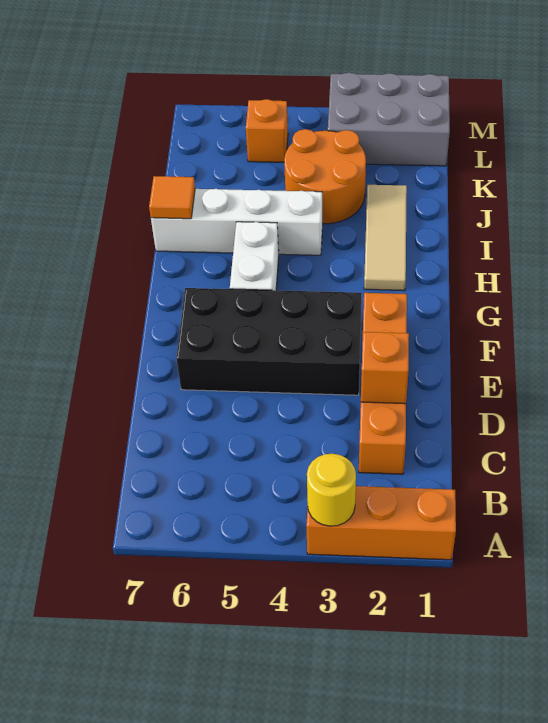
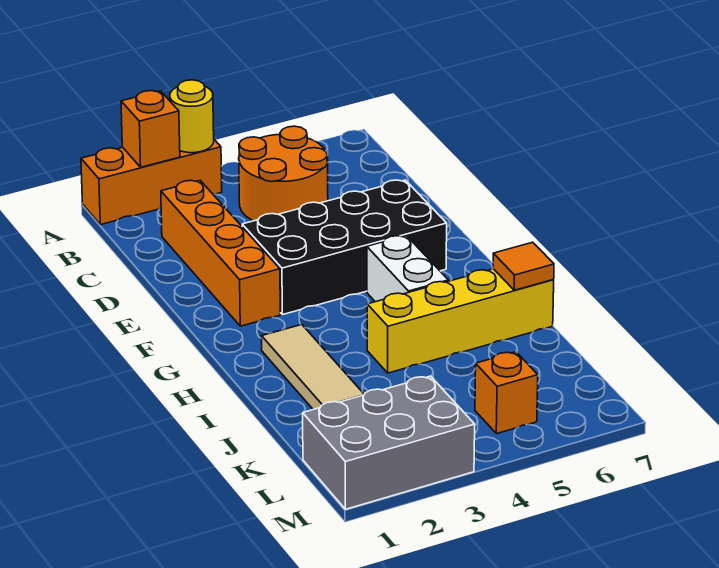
orange 1x1 brick [361,332,409,404] -> orange 1x1 brick moved to [121,91,180,167]
white 1x4 brick [151,189,323,255] -> yellow 1x4 brick [367,269,554,373]
orange 2x2 round brick [284,129,366,224] -> orange 2x2 round brick moved to [239,126,328,221]

